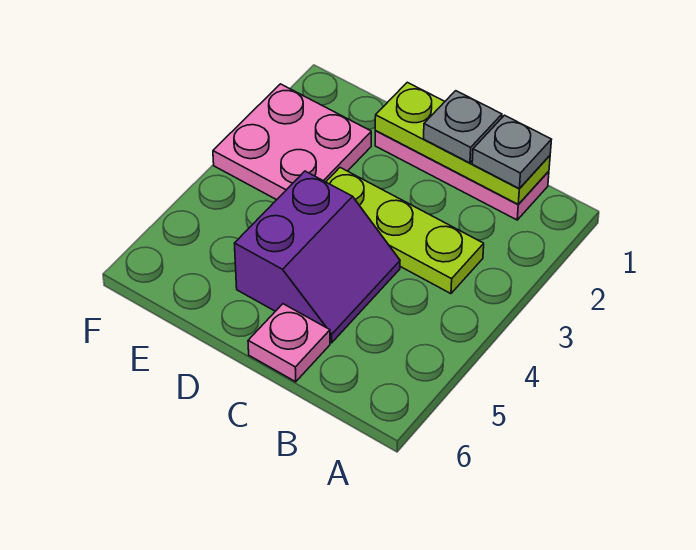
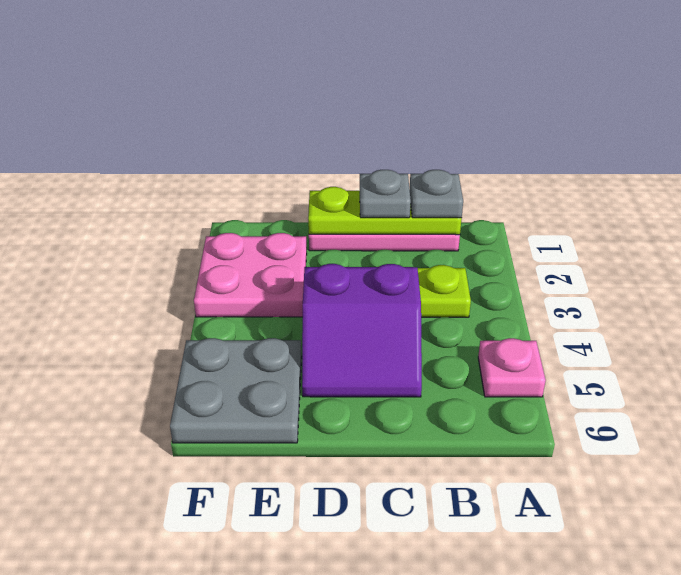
purple 2x2 slope [234,171,400,343] -> purple 2x2 slope turned to [302,264,422,397]
pink 1x1 plate [248,304,330,382] -> pink 1x1 plate moved to [478,338,546,397]
none -> grey 2x2 plate [170,338,302,443]

